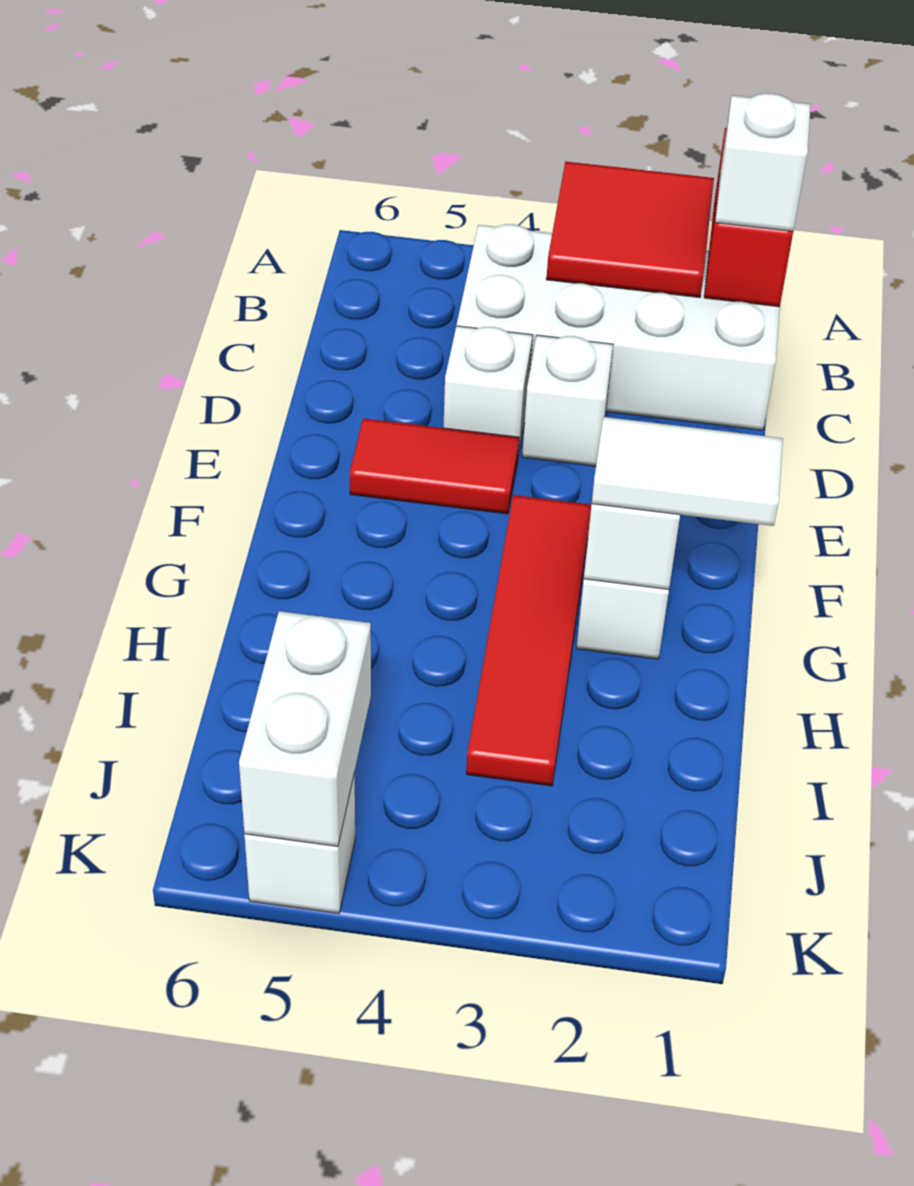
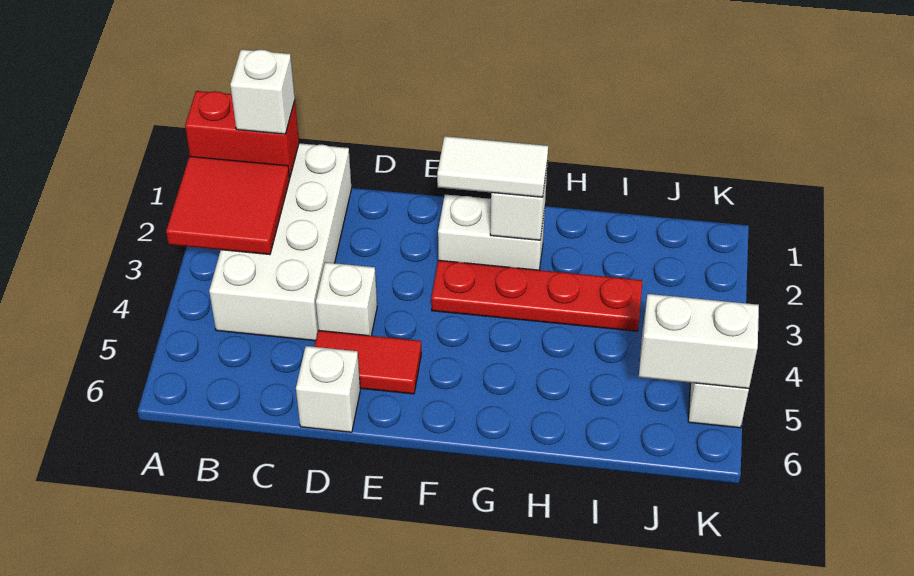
white 1x1 brick [522,335,613,466] -> white 1x1 brick moved to [296,346,360,432]
red 1x2 tile [350,418,519,514] -> red 1x2 tile turned to [314,330,421,394]
red 1x4 tile [466,495,591,786] -> red 1x4 plate [431,260,642,331]
white 1x2 tile [592,417,783,526] -> white 1x2 tile turned to [437,136,548,197]

